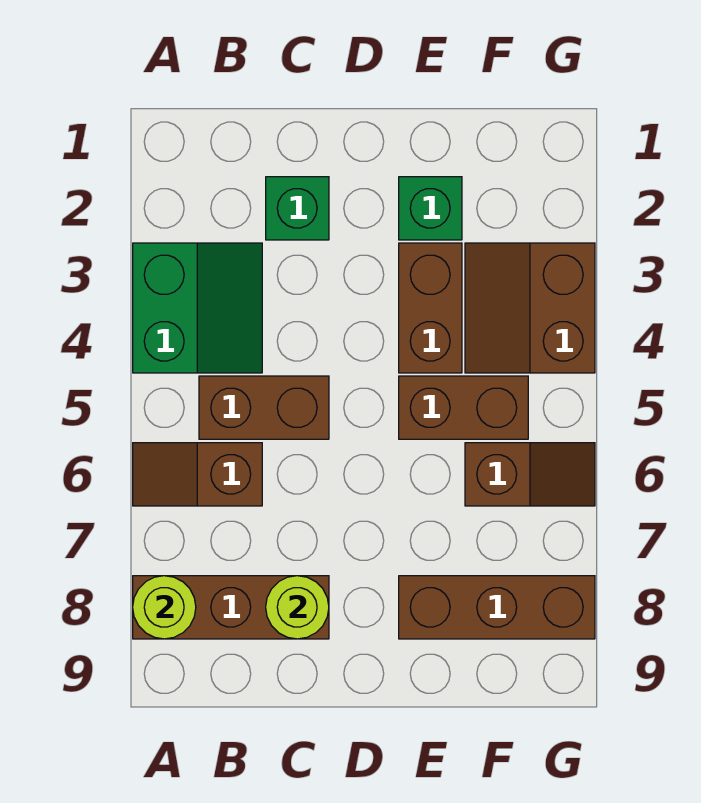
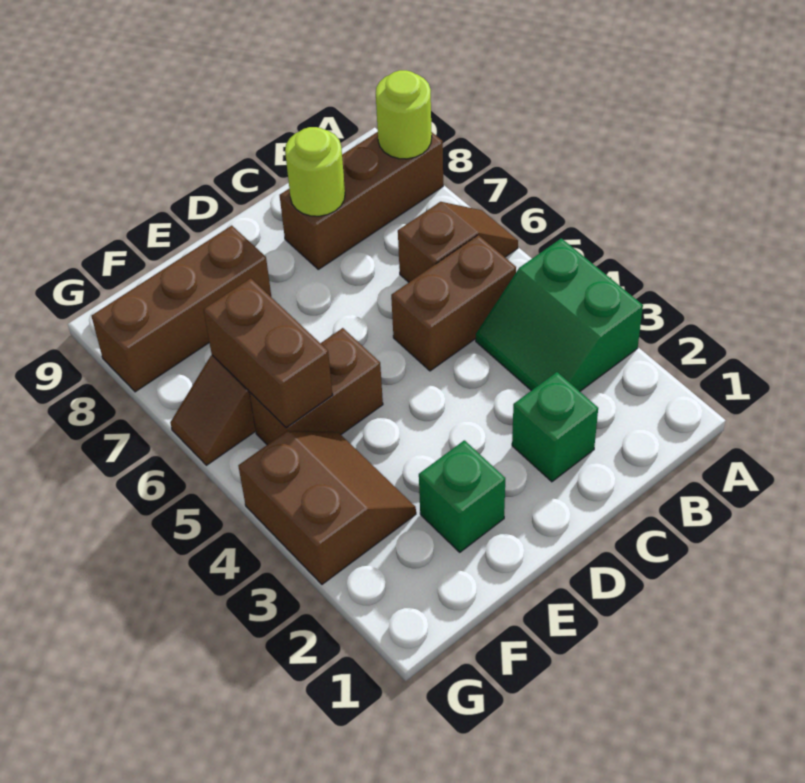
brown 1x2 brick [399,243,462,373] -> brown 1x2 brick moved to [203,278,333,428]

